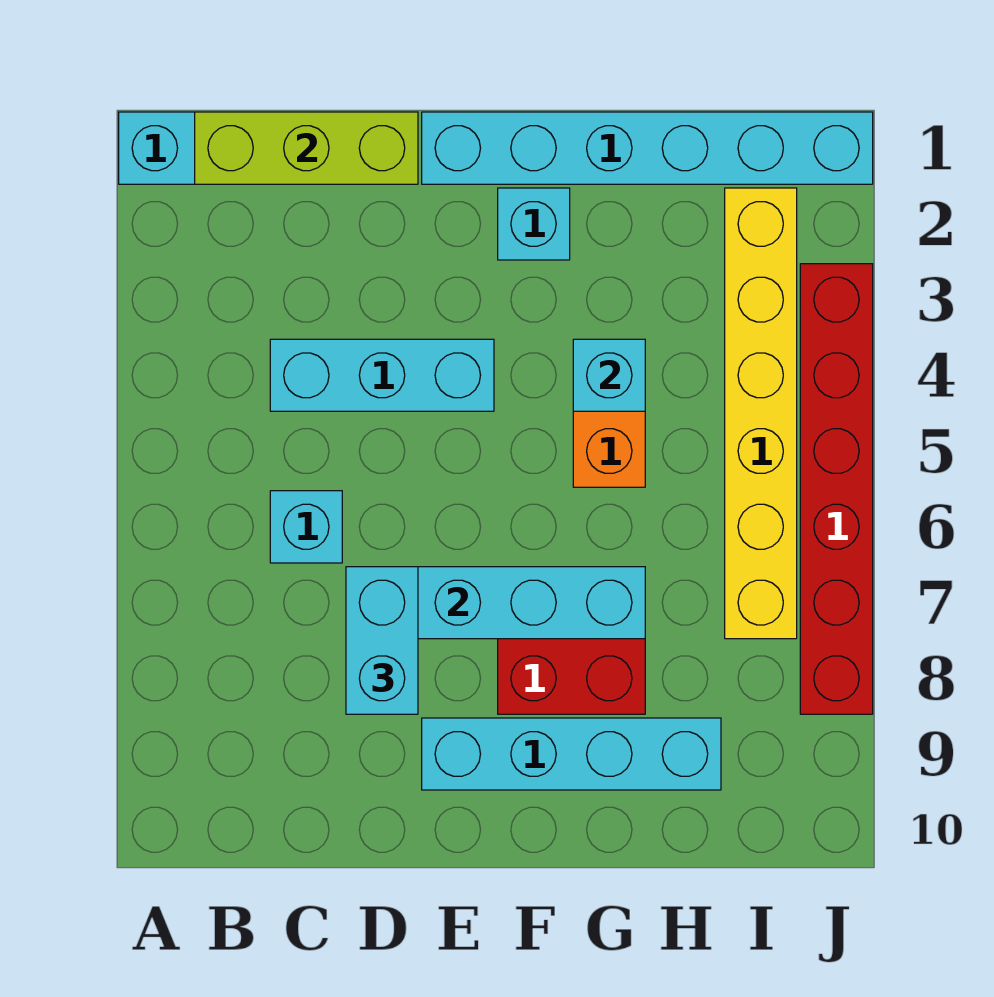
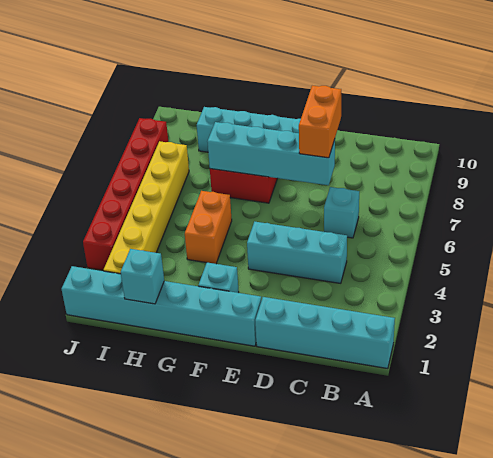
lime 1x3 brick [195,112,418,184] -> none
cyan 1x2 brick [346,567,418,714] -> orange 1x2 brick [299,86,341,158]
cyan 1x1 brick [573,339,645,411] -> cyan 1x1 brick moved to [121,249,164,304]

